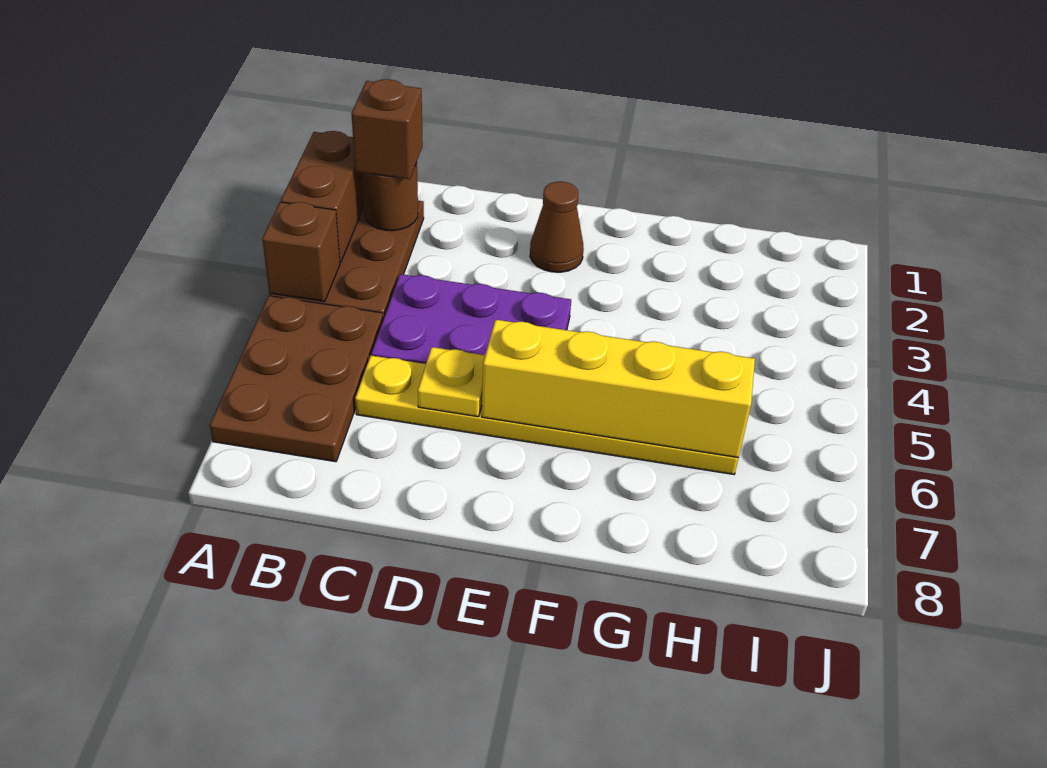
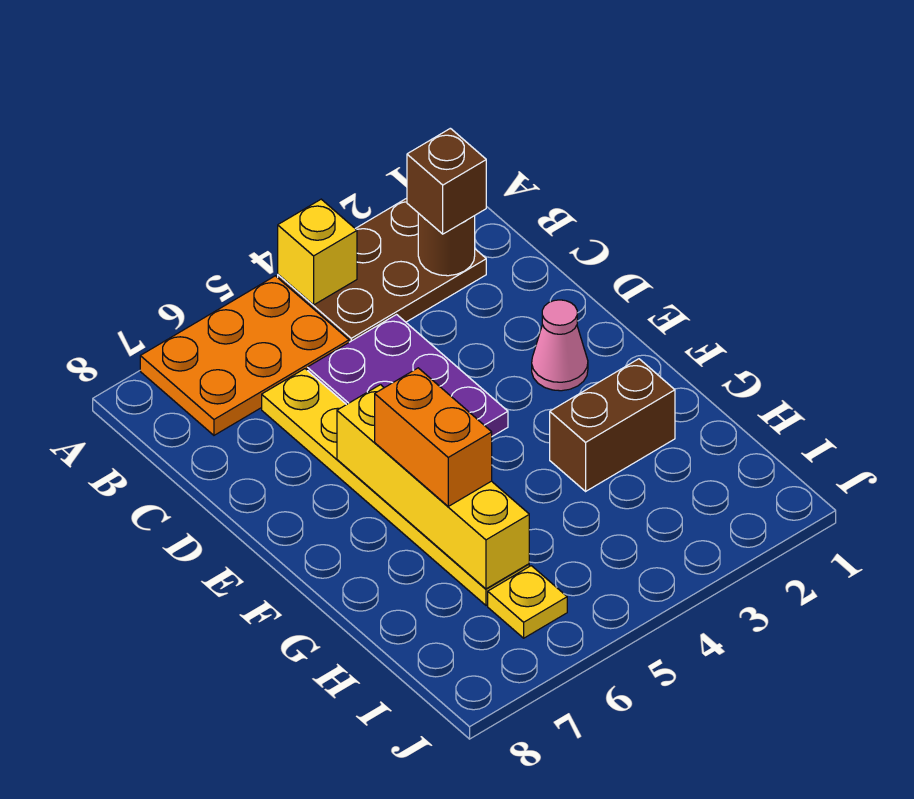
brown 1x2 brick [281,131,364,263] -> brown 1x2 brick moved to [550,359,675,491]
brown 1x1 brick [262,202,340,302] -> yellow 1x1 brick [278,199,357,305]
brown 2x3 plate [210,296,383,462] -> orange 2x3 plate [140,276,349,435]
yellow 1x1 plate [418,347,485,417] -> yellow 1x1 plate moved to [488,566,567,638]
brown 1x1 cone [530,181,584,272] -> pink 1x1 cone [532,300,588,391]
none -> orange 1x2 brick [375,368,492,506]

